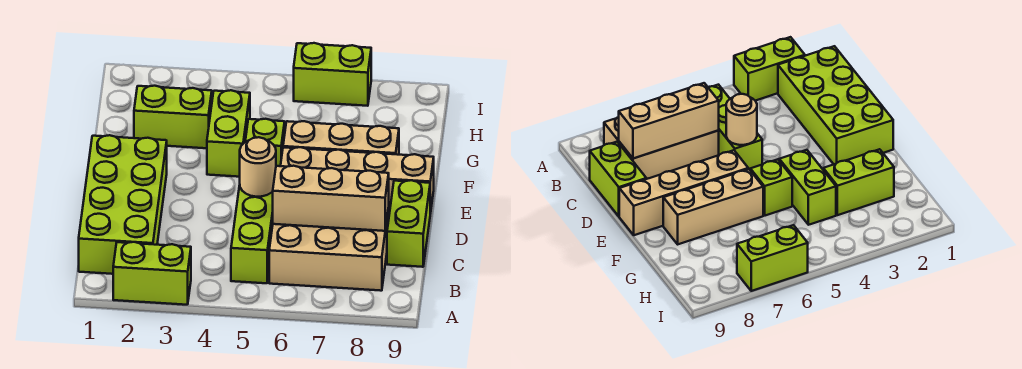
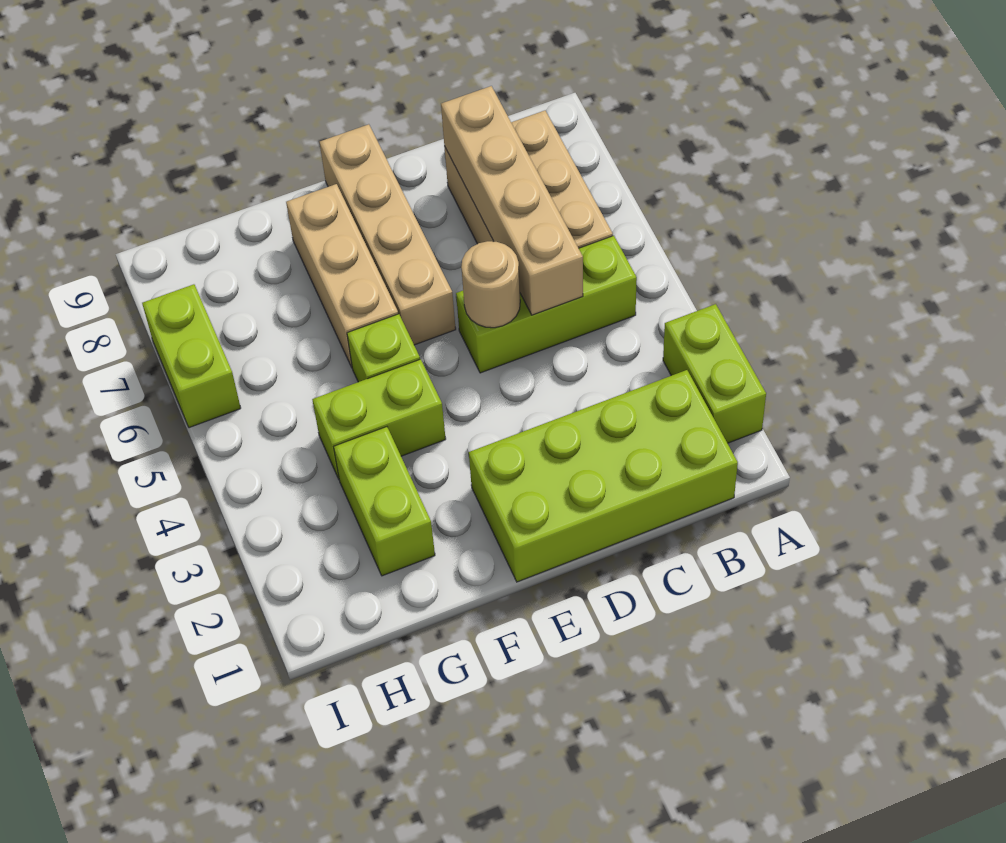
tan 1x3 brick [273,166,389,231] -> tan 1x4 brick [441,86,583,315]
lime 1x2 brick [387,180,430,267] -> none

